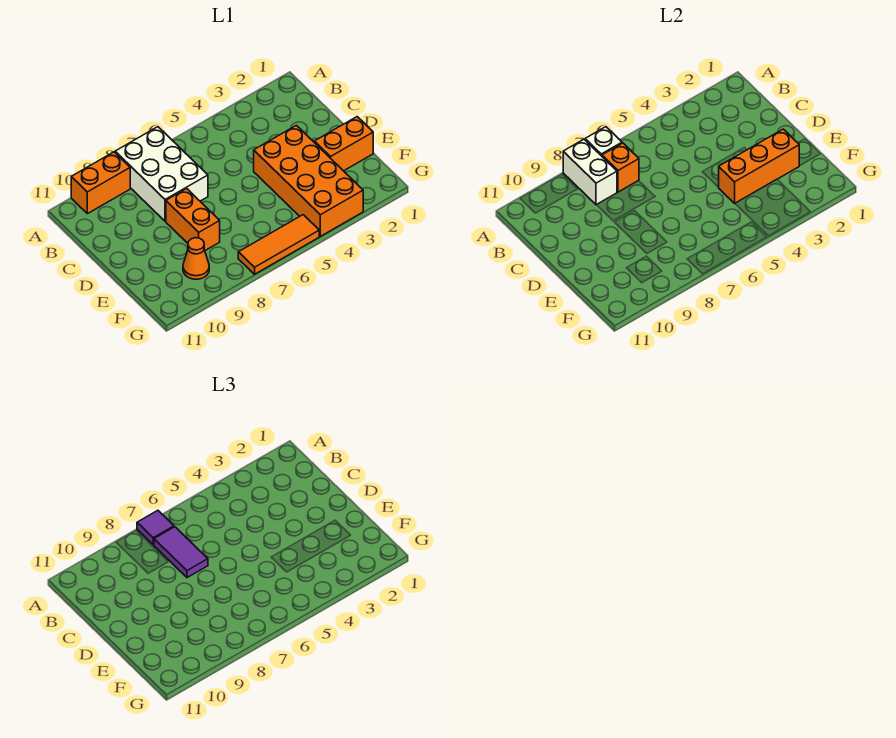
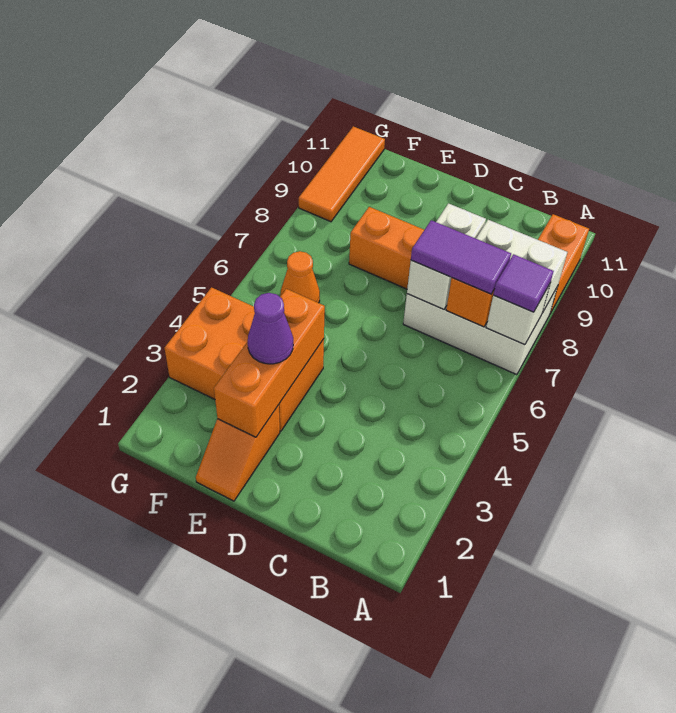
none -> white 1x2 brick [407,204,486,309]
orange 2x4 brick [254,125,363,236] -> orange 2x3 brick [164,287,324,431]
orange 1x2 brick [314,117,373,171] -> orange 1x2 slope [196,405,280,501]
none -> purple 1x1 cone [248,293,293,364]
orange 1x1 cone [183,238,209,279] -> orange 1x1 cone moved to [280,251,320,303]
orange 1x3 tile [238,215,319,274] -> orange 1x3 tile moved to [299,126,385,222]

